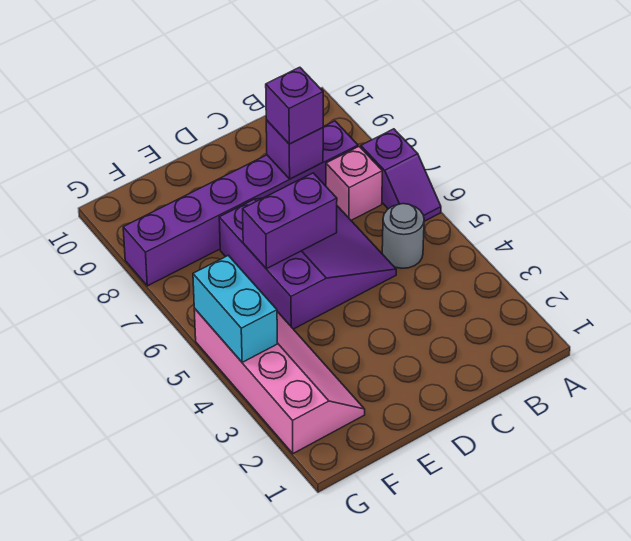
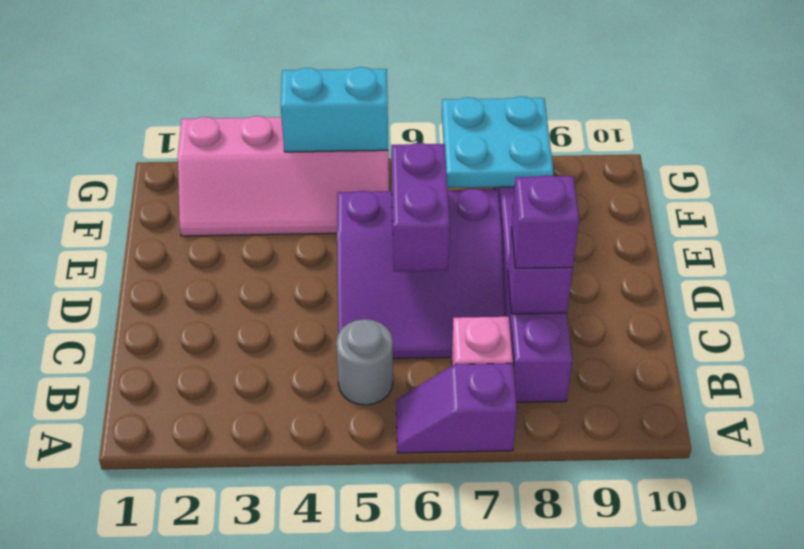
none -> cyan 2x2 plate [442,96,553,188]

